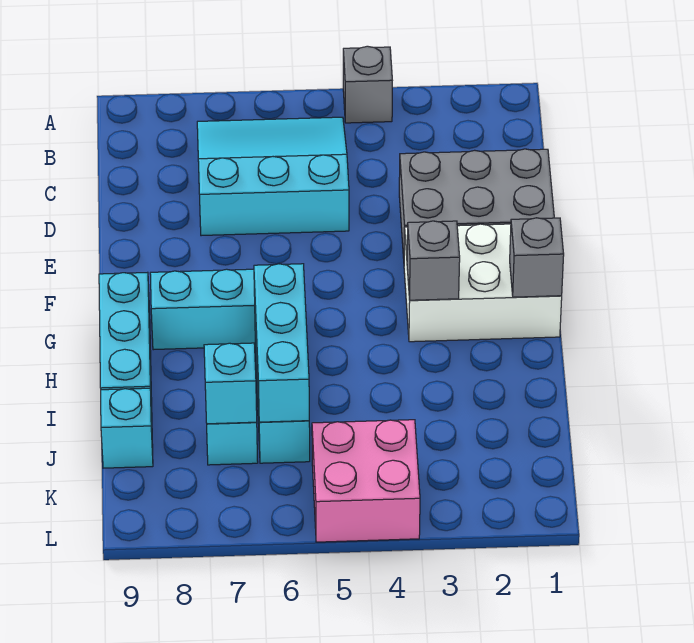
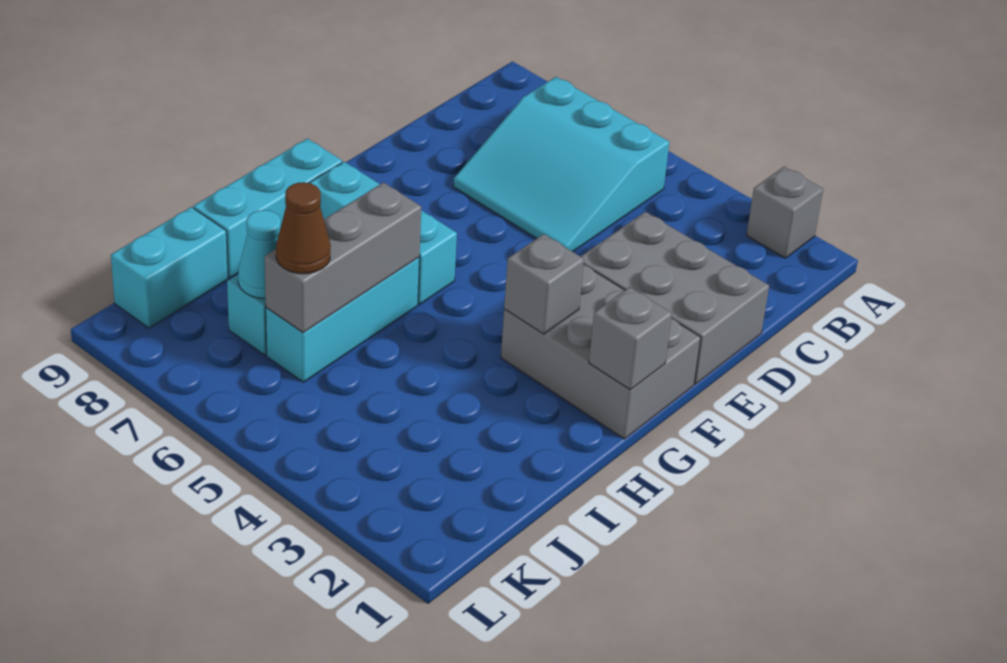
grey 1x1 brick [343,46,392,123] -> grey 1x1 brick moved to [746,167,823,258]
cyan 3x3 slope [197,117,349,236] -> cyan 3x3 slope turned to [453,77,669,252]
white 2x3 brick [404,224,562,342] -> grey 2x3 brick [501,265,701,439]
cyan 1x3 brick [254,264,309,422] -> grey 1x3 brick [265,183,421,333]
none -> brown 1x1 cone [276,182,331,274]
cyan 1x1 brick [204,343,257,424] -> cyan 1x1 cone [238,210,281,298]
cyan 1x1 brick [101,388,153,468] -> cyan 1x2 brick [111,207,228,328]
pink 2x2 brick [312,420,420,542] -> none

